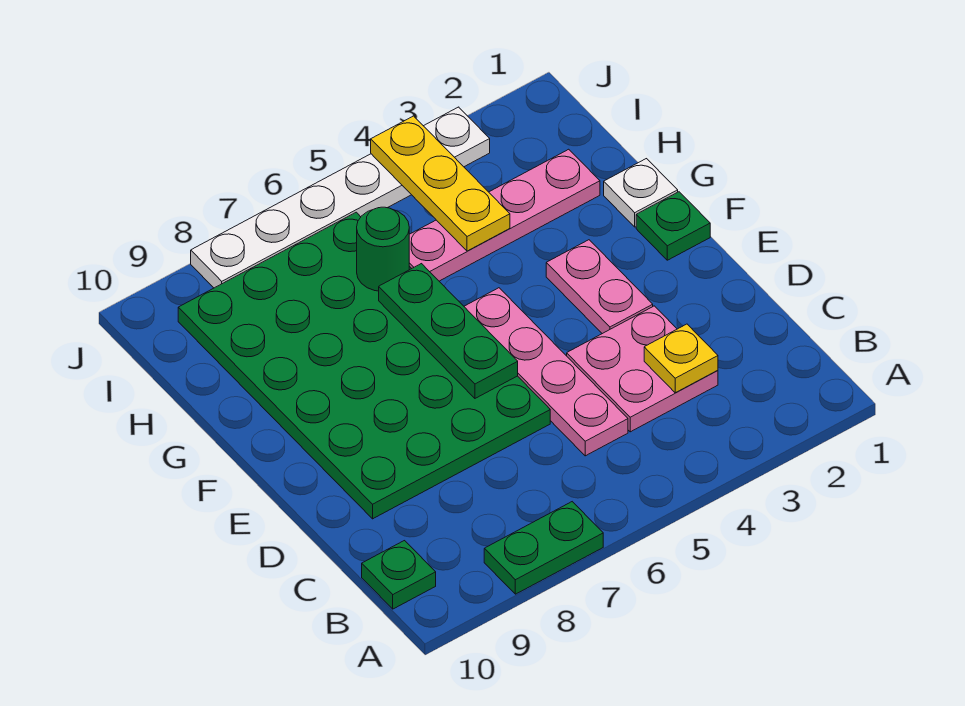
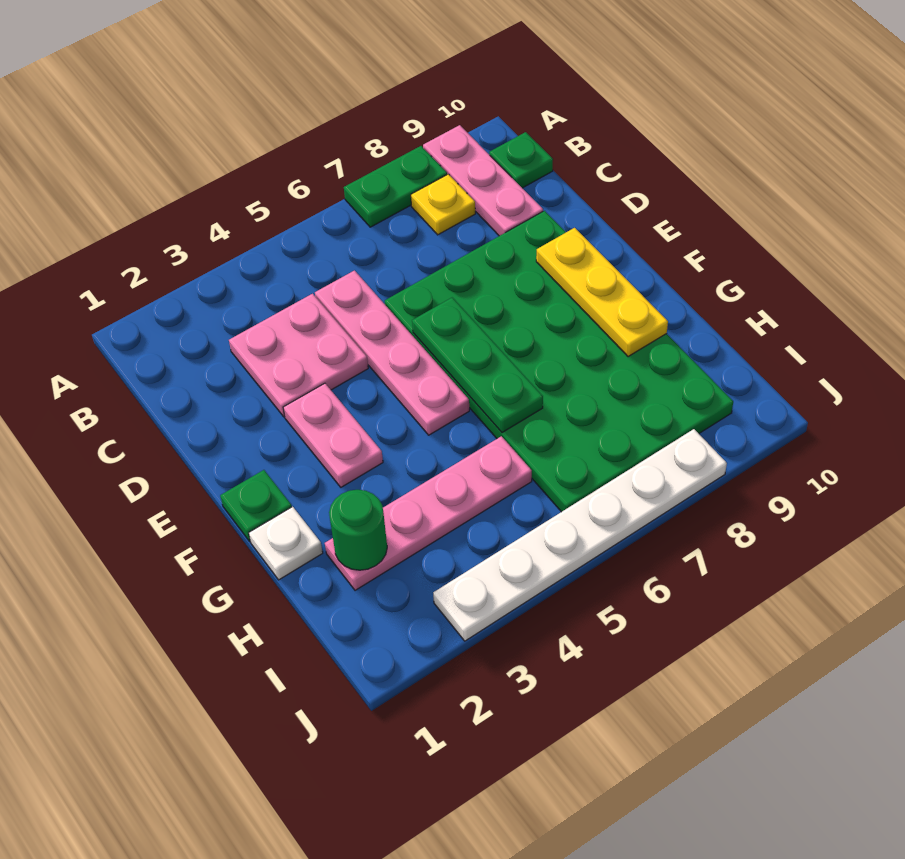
none -> pink 1x3 plate [423,125,543,236]
yellow 1x1 plate [644,324,718,393] -> yellow 1x1 plate moved to [411,174,475,235]
yellow 1x3 plate [371,116,510,251] -> yellow 1x3 plate moved to [536,228,668,357]
green 1x1 round brick [357,207,409,291] -> green 1x1 round brick moved to [329,490,387,570]

